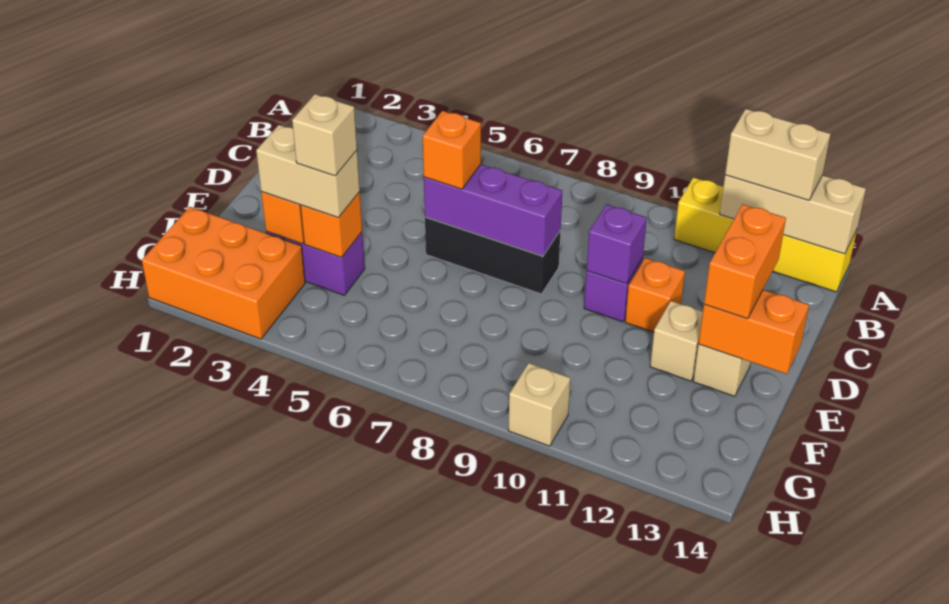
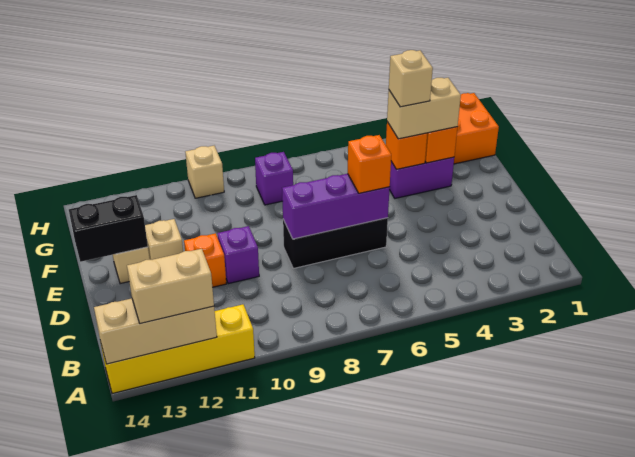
purple 1x1 brick [587,205,647,284] -> purple 1x1 brick moved to [255,152,293,205]
orange 1x2 brick [704,204,786,319] -> none
orange 1x2 brick [699,290,809,374] -> black 1x2 brick [69,195,148,262]

